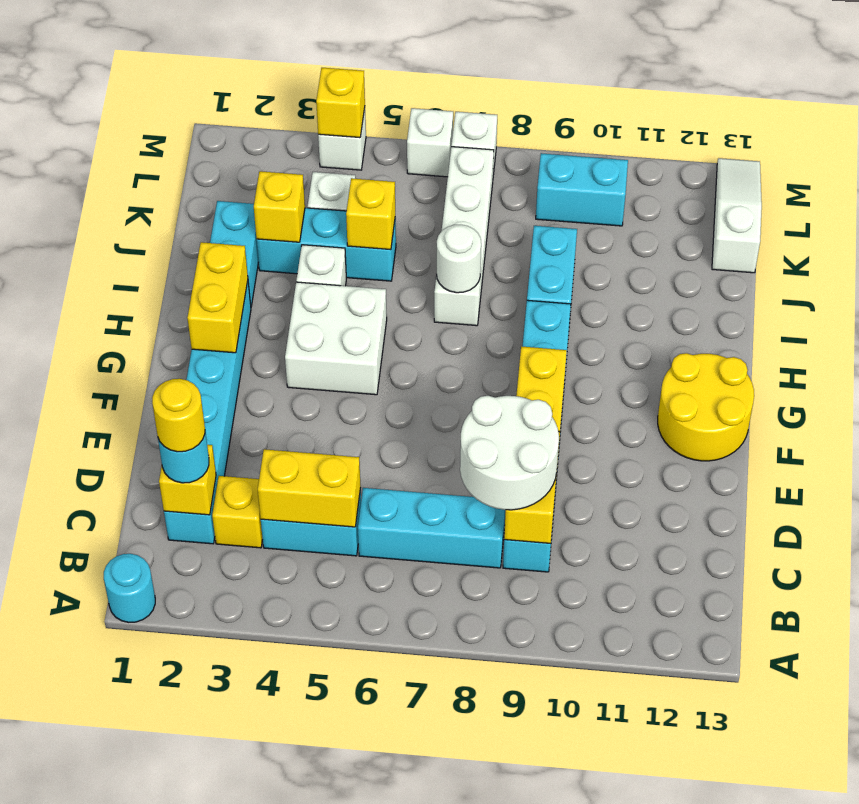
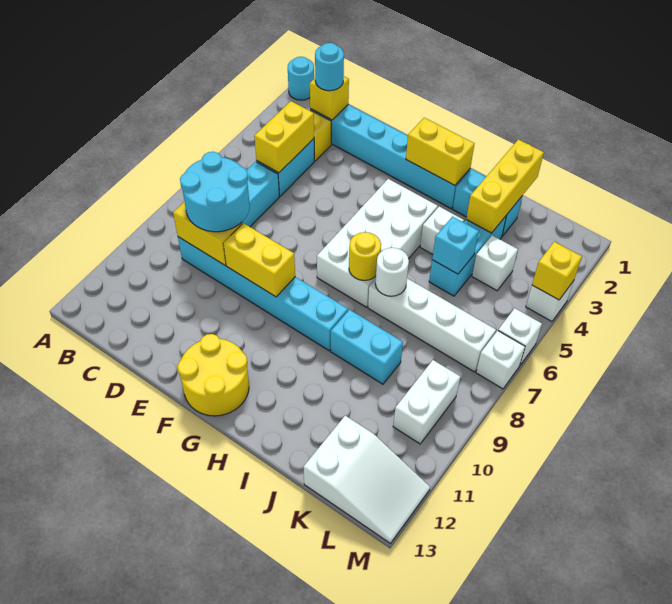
yellow 1x1 round brick [152,379,205,452] -> yellow 1x1 round brick moved to [349,232,381,280]
white 2x2 round brick [460,396,559,510] -> cyan 2x2 round brick [180,152,250,232]
white 2x2 brick [285,282,387,395] -> white 2x4 brick [317,179,438,307]
yellow 1x1 brick [254,171,305,242] -> yellow 1x3 brick [466,139,544,233]
yellow 1x1 brick [346,178,395,250] -> cyan 1x1 brick [432,216,479,274]
white 1x3 slope [712,158,762,273] -> white 2x3 slope [304,416,430,543]
cyan 1x2 brick [536,153,628,226] -> white 1x2 brick [393,360,460,444]

